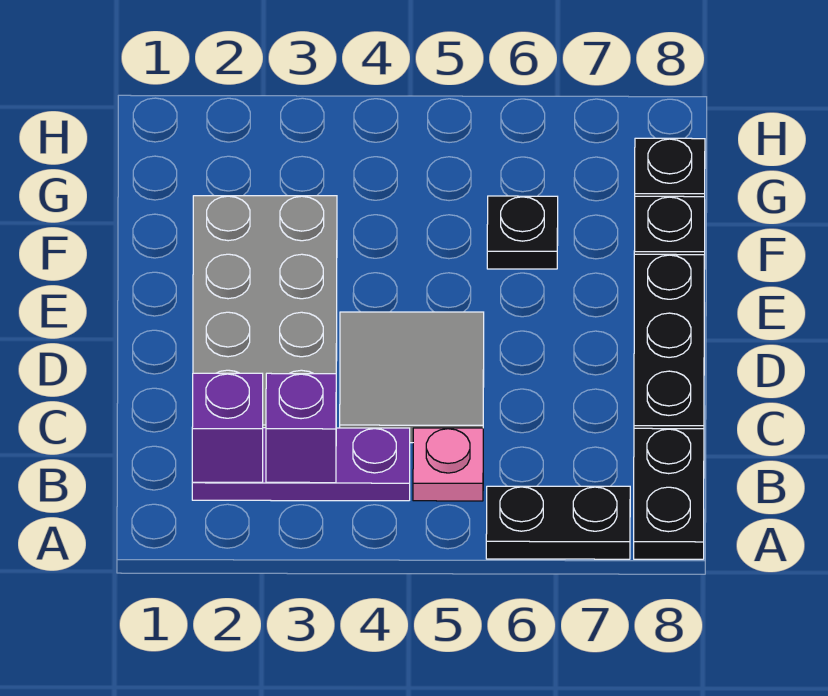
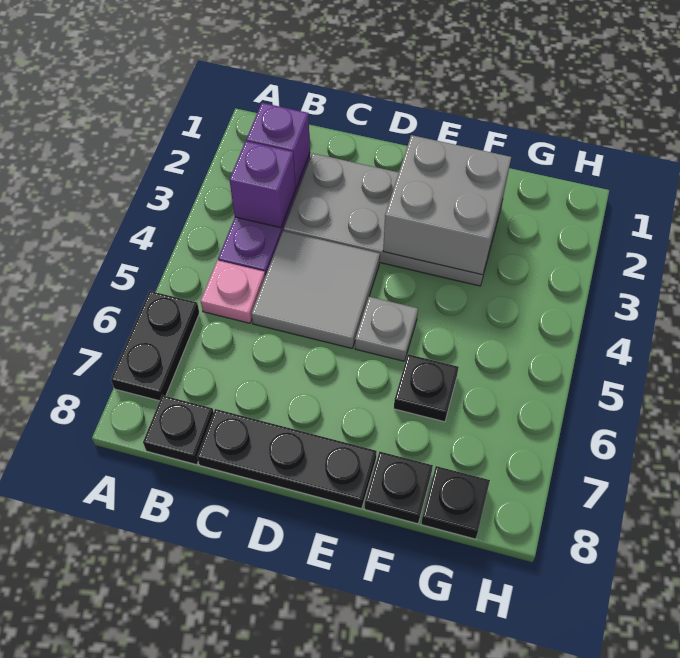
black 1x2 plate [634,428,704,559] -> black 1x1 plate [143,395,214,465]
none -> grey 2x2 brick [383,135,511,275]
none -> grey 1x1 plate [355,297,418,361]

